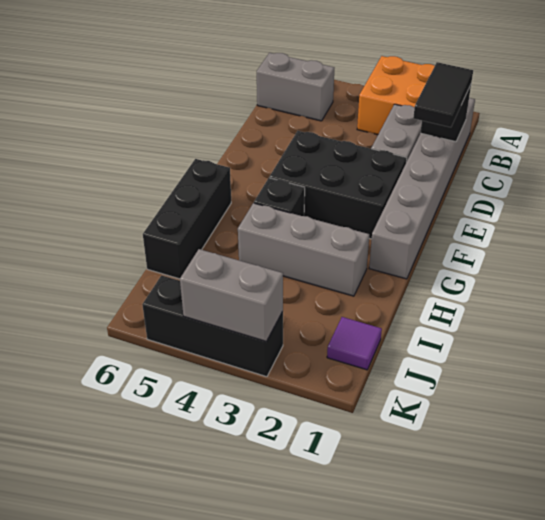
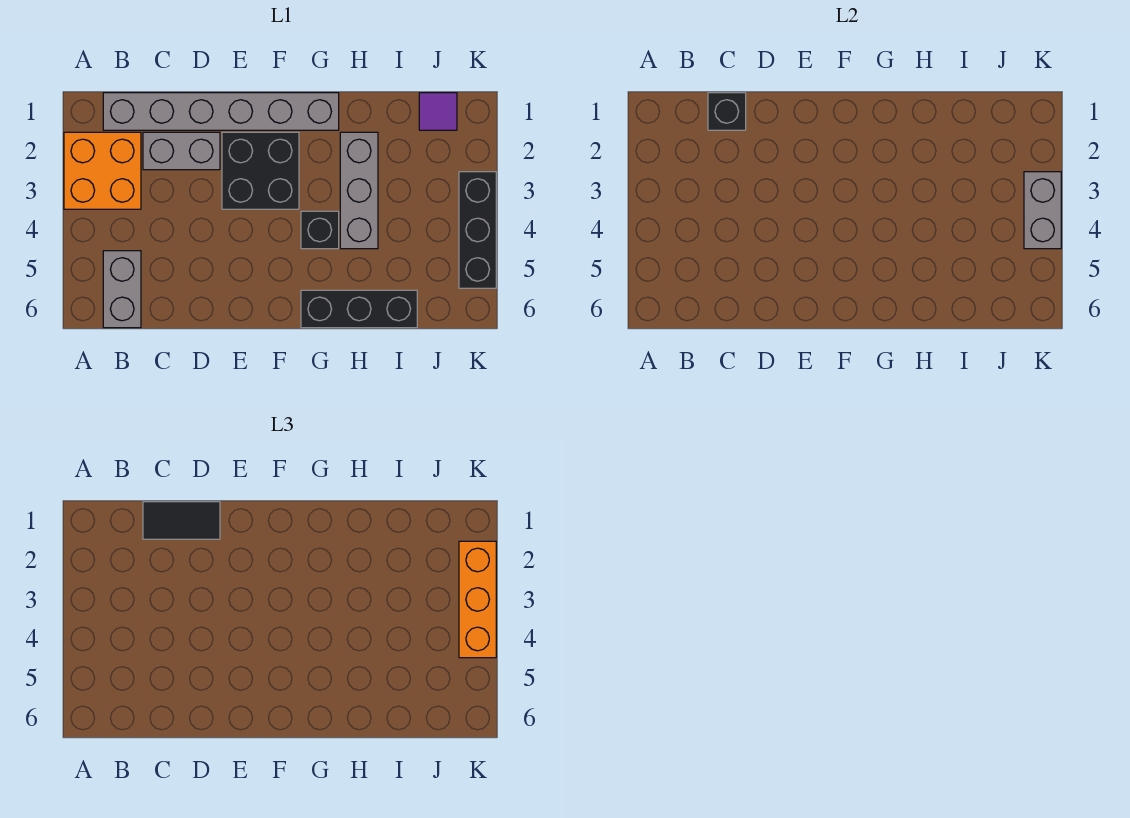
black 2x3 brick [269,131,407,239] -> black 2x2 brick [222,132,299,209]
none -> orange 1x3 brick [459,541,496,658]

